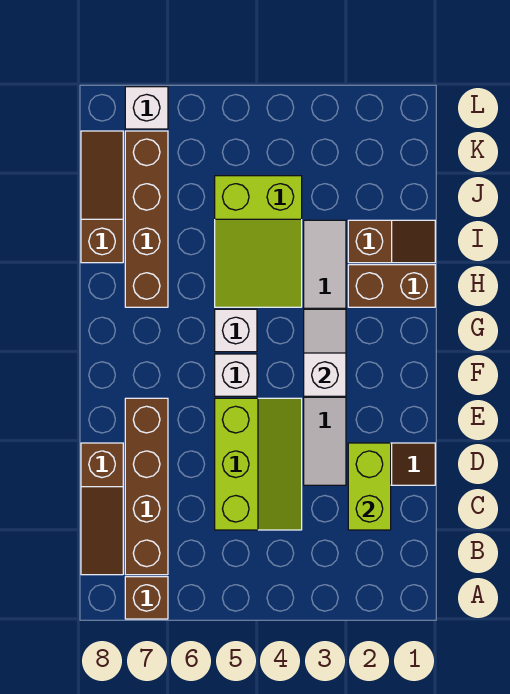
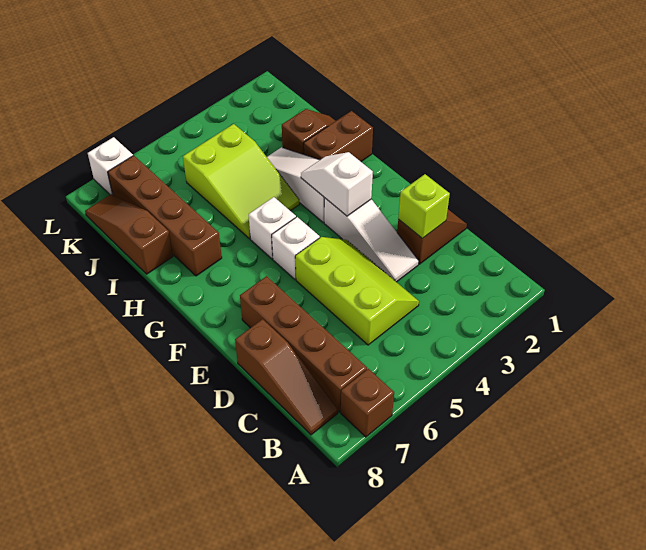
lime 1x2 brick [348,443,391,530] -> lime 1x1 brick [398,174,450,238]

